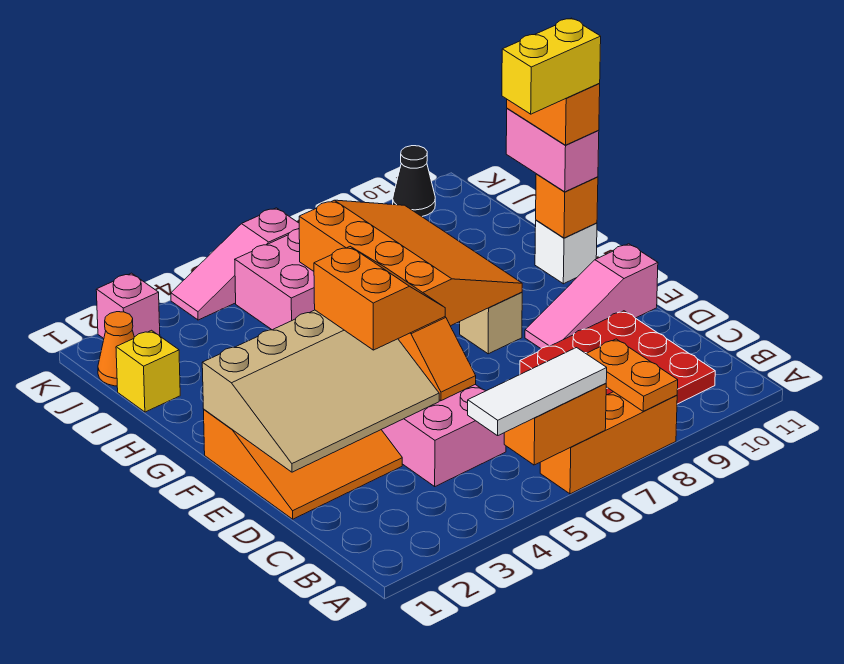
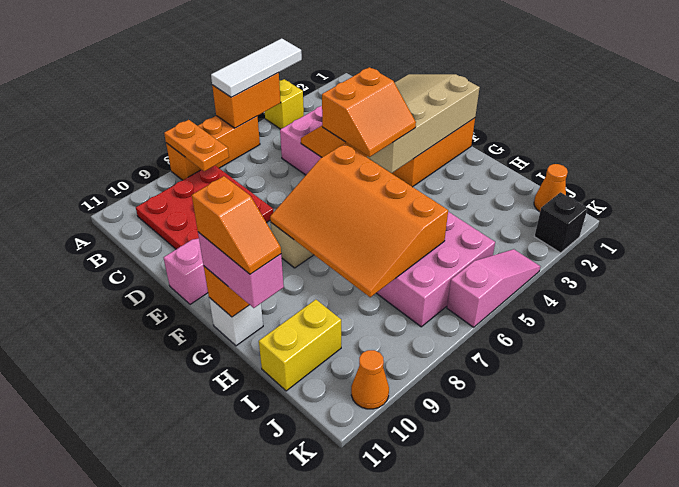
orange 2x2 slope [314,247,445,350] -> orange 2x2 slope turned to [322,67,416,157]
yellow 1x2 brick [502,18,601,114] -> yellow 1x2 brick moved to [259,300,341,391]
yellow 1x1 brick [116,330,180,412] -> yellow 1x1 brick moved to [265,79,304,129]
pink 1x1 brick [96,273,160,338] -> black 1x1 brick [534,192,588,253]
black 1x1 cone [393,146,435,216] -> orange 1x1 cone [351,350,389,409]

